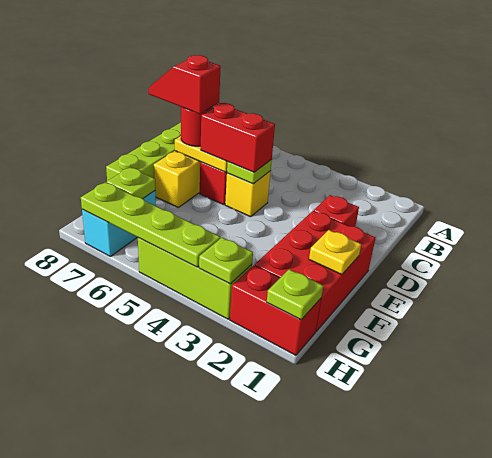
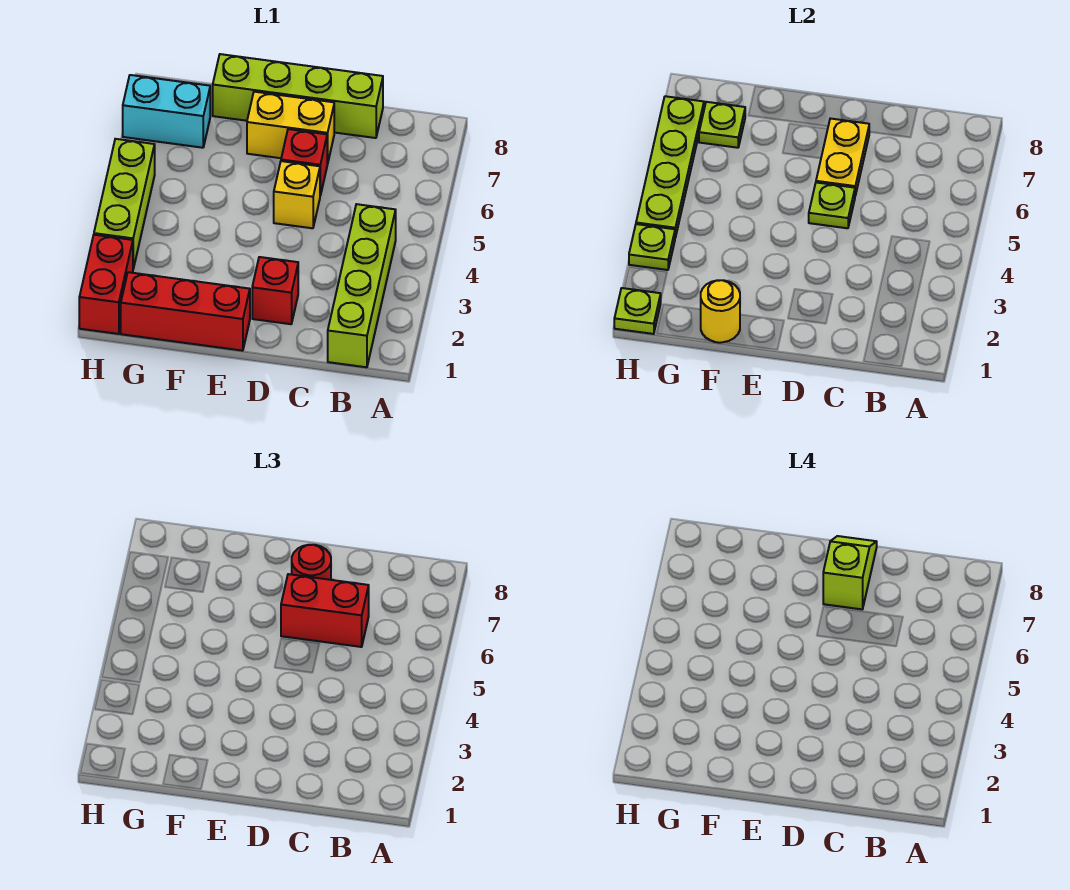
none -> lime 1x4 brick [328,204,396,367]
red 1x2 brick [201,103,275,172] -> red 1x2 brick turned to [281,574,369,647]
red 1x2 slope [149,55,221,114] -> lime 1x2 slope [823,536,877,609]
red 2x3 brick [255,211,375,331] -> red 1x3 brick [121,272,250,351]
yellow 1x1 plate [309,230,361,275] -> yellow 1x1 round brick [701,280,740,343]

